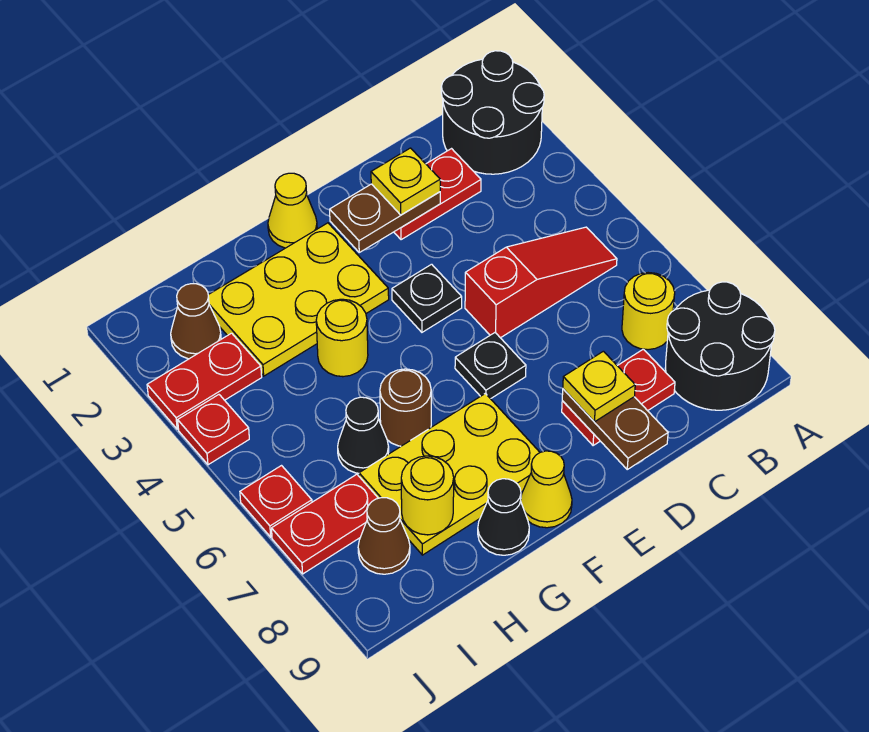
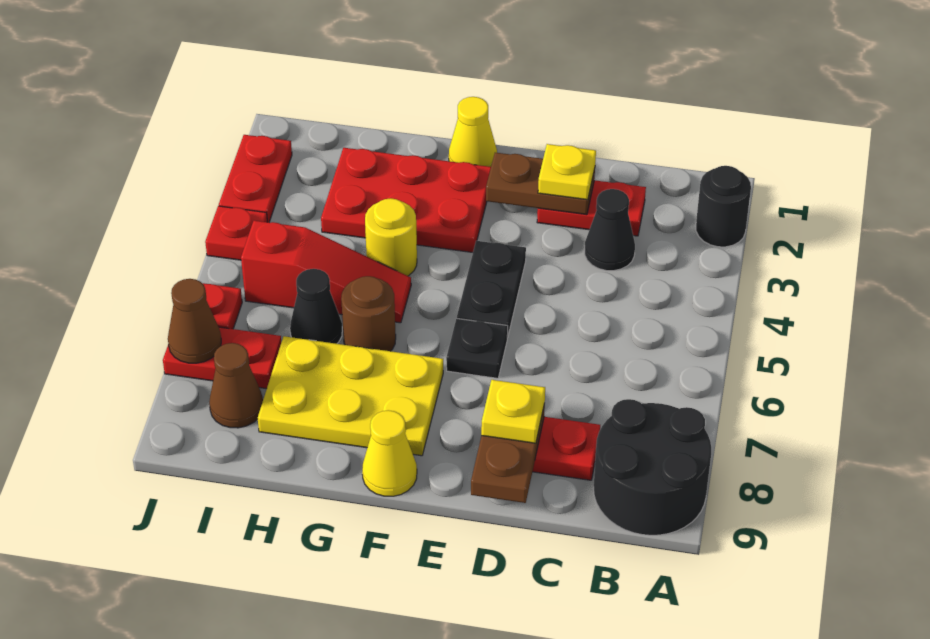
black 2x2 round brick [441,51,544,174] -> black 1x1 round brick [696,166,751,247]
red 1x3 slope [465,227,617,338] -> red 1x3 slope moved to [241,221,411,323]
yellow 1x1 round brick [622,273,675,350] -> none
black 1x1 plate [392,264,462,332] -> black 1x2 plate [457,241,526,338]
yellow 2x3 plate [208,223,389,376] -> red 2x3 plate [321,148,491,252]
black 1x1 cone [478,479,529,555] -> black 1x1 cone moved to [585,189,635,271]
yellow 1x1 round brick [401,456,454,535] -> none
brown 1x1 cone [171,284,221,359] -> brown 1x1 cone moved to [168,279,221,363]
red 1x2 plate [147,333,262,429] -> red 1x2 plate turned to [219,135,292,222]

